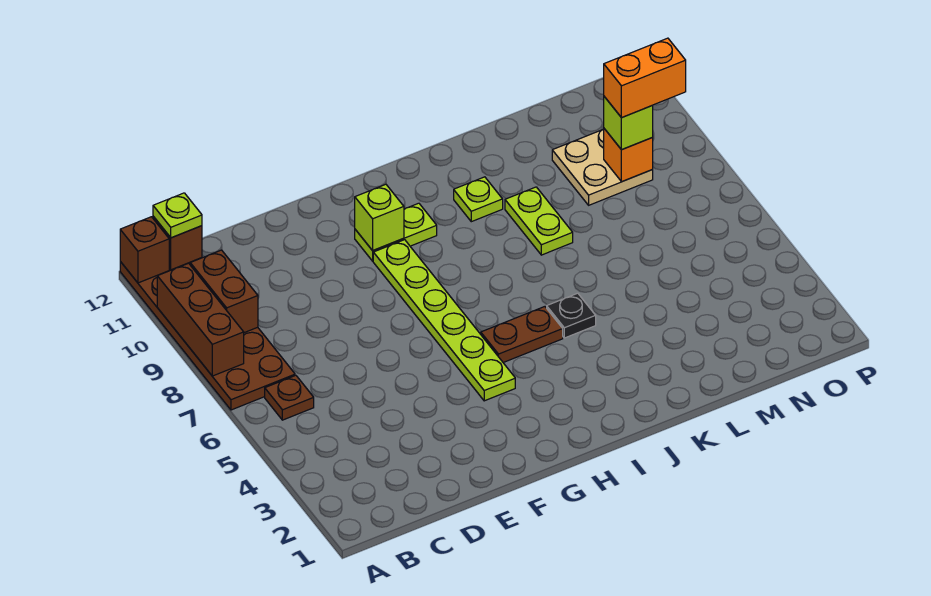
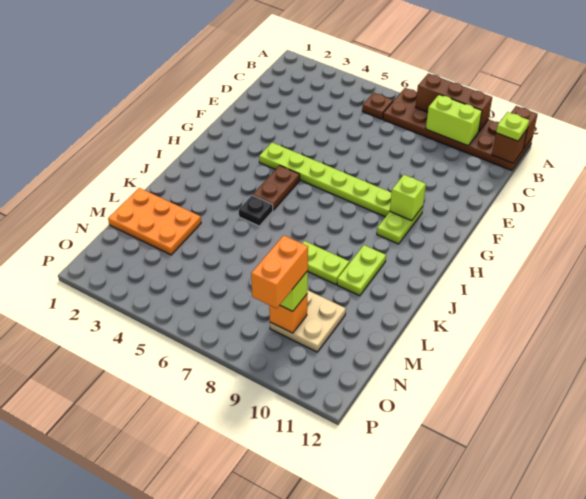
brown 1x2 brick [190,250,258,333] -> lime 1x2 brick [426,95,482,146]
lime 1x1 plate [454,177,503,222] -> lime 1x2 plate [337,245,386,296]
none -> orange 2x3 plate [108,188,201,255]

